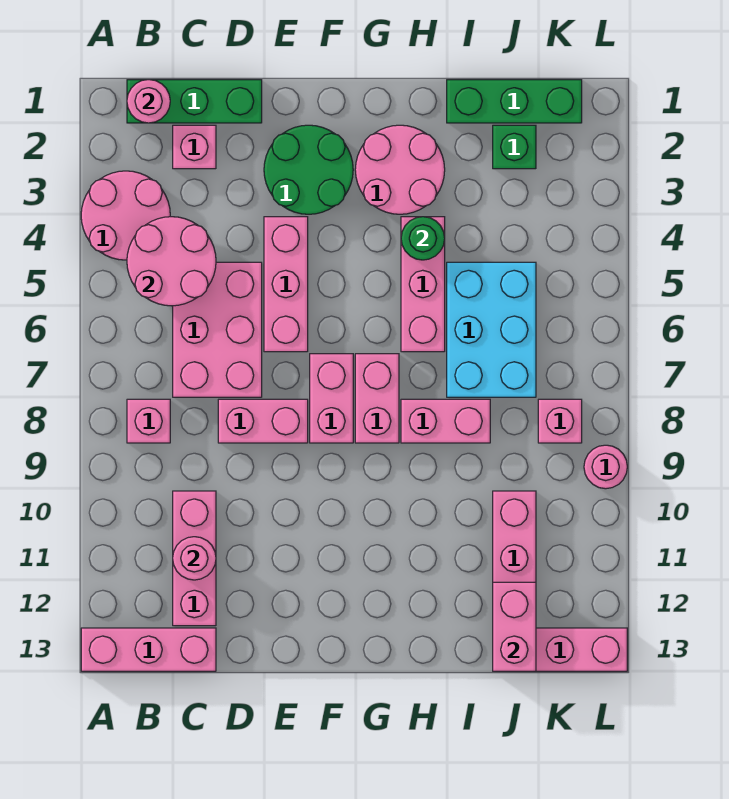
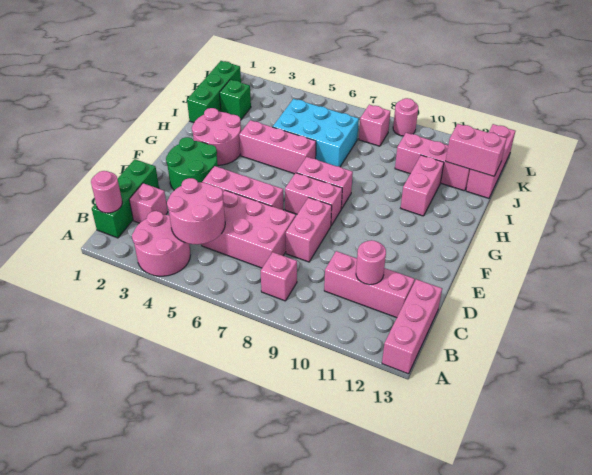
green 1x1 round brick [401,217,445,260] -> none
pink 1x2 brick [401,399,490,443] -> pink 1x2 brick moved to [401,155,444,216]

